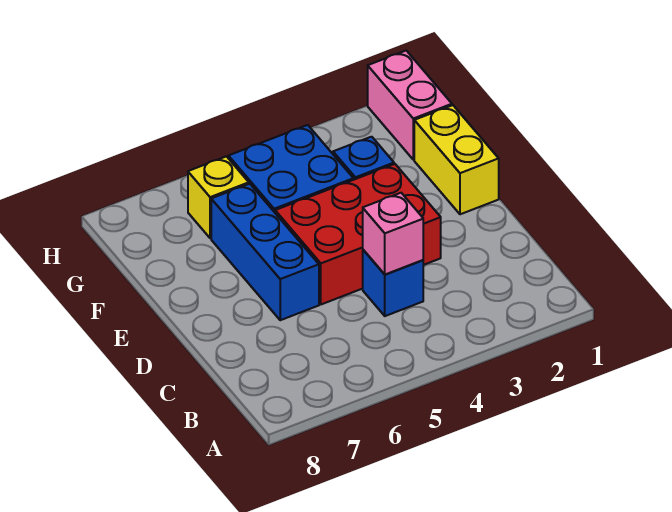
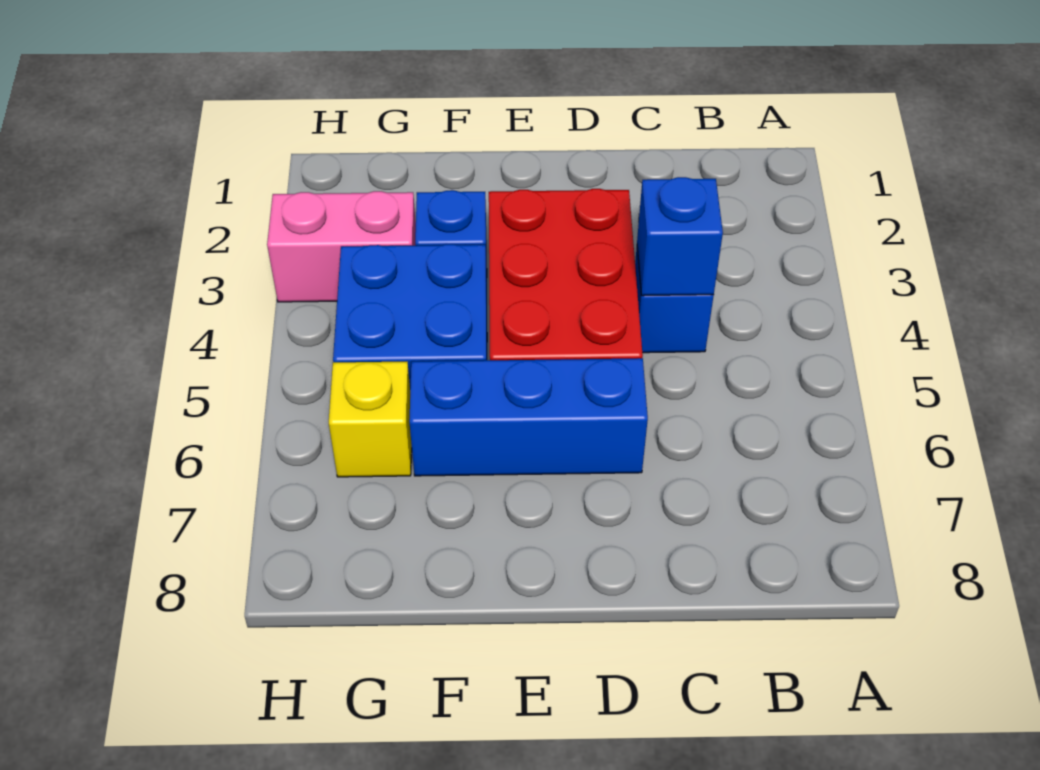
pink 1x1 brick [363,193,423,274] -> blue 1x1 brick [637,177,723,296]
yellow 1x2 brick [414,105,499,214] -> none
pink 1x2 brick [368,51,452,160] -> pink 1x2 brick moved to [267,191,416,302]

